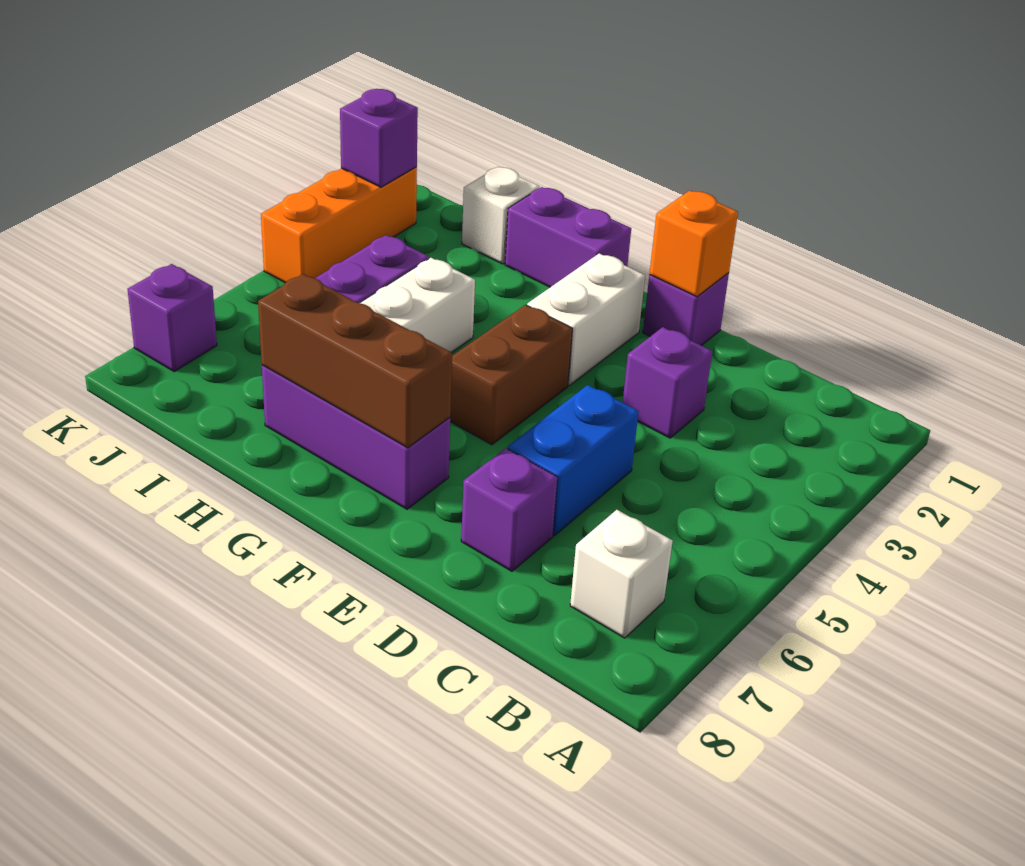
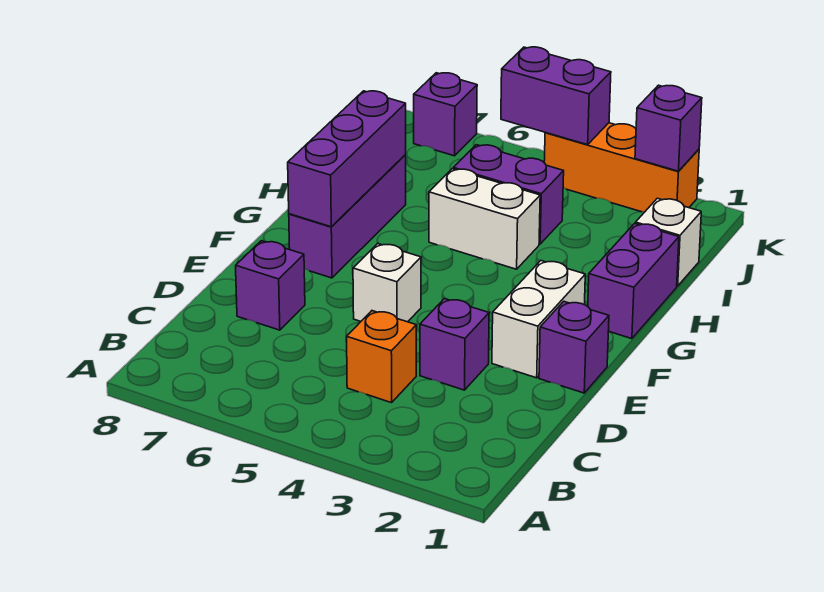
white 1x1 brick [570,510,673,638] -> white 1x1 brick moved to [353,244,421,322]
blue 1x2 brick [507,385,639,536] -> none
orange 1x1 brick [650,190,738,297] -> orange 1x1 brick moved to [347,311,416,403]
white 1x2 brick [527,253,645,386] -> white 1x2 brick turned to [492,261,585,378]
brown 1x2 brick [450,305,572,445] -> none
brown 1x3 brick [258,274,452,448] -> purple 1x3 brick [288,91,406,227]
none -> purple 1x2 brick [501,47,611,145]

